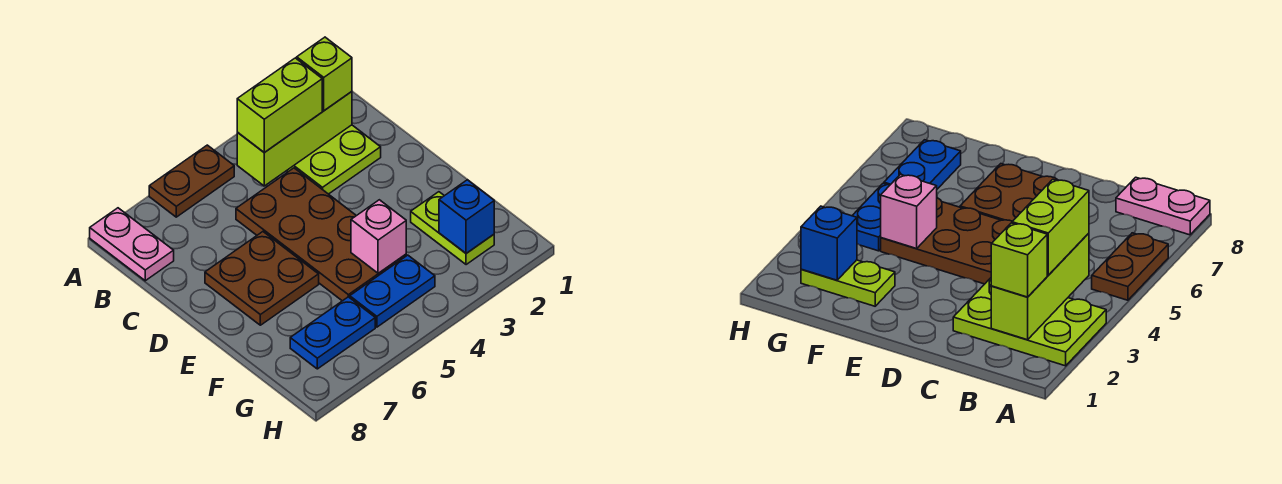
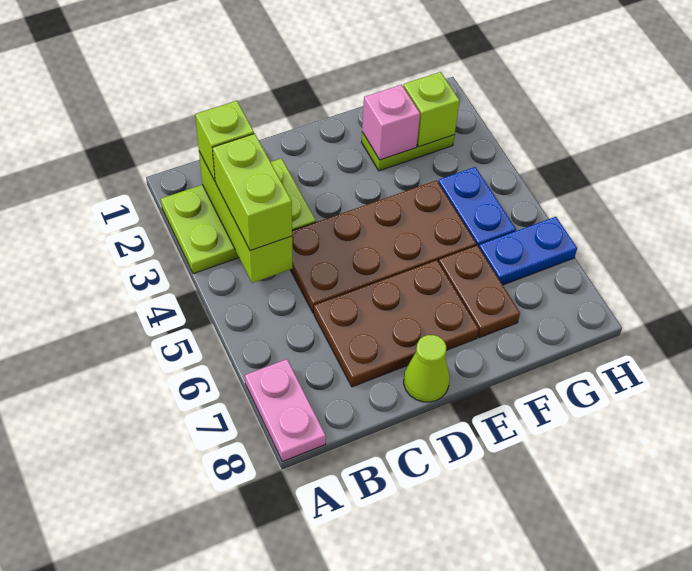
brown 1x2 plate [149,145,234,217] -> brown 1x2 plate moved to [439,245,520,338]
pink 1x2 plate [90,208,174,281] -> pink 1x2 plate turned to [245,359,326,461]
brown 2x2 plate [205,232,319,325] -> brown 2x3 plate [314,260,479,387]
none -> lime 1x1 cone [404,335,450,402]
pink 1x1 brick [351,200,406,273] -> pink 1x1 brick moved to [362,85,420,160]
blue 1x1 brick [439,180,494,253] -> lime 1x1 brick [403,72,460,147]
blue 1x2 plate [290,297,375,369] -> blue 1x2 plate turned to [479,217,577,285]

